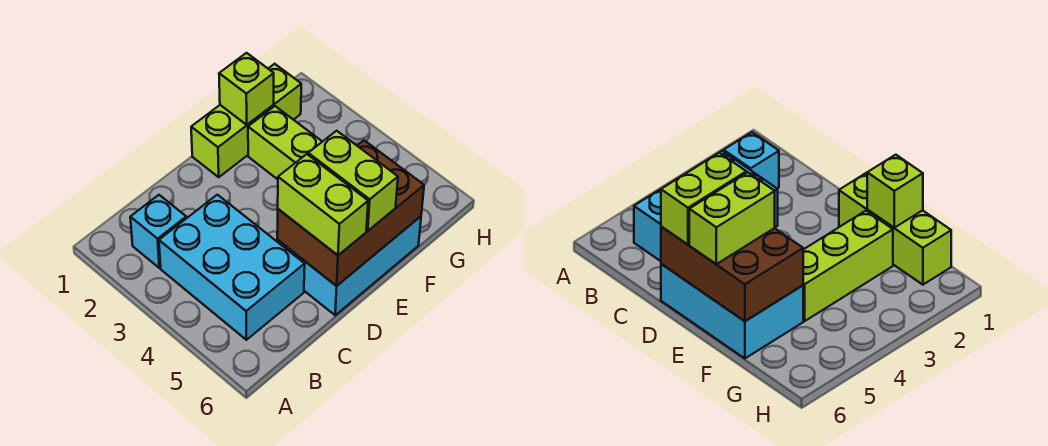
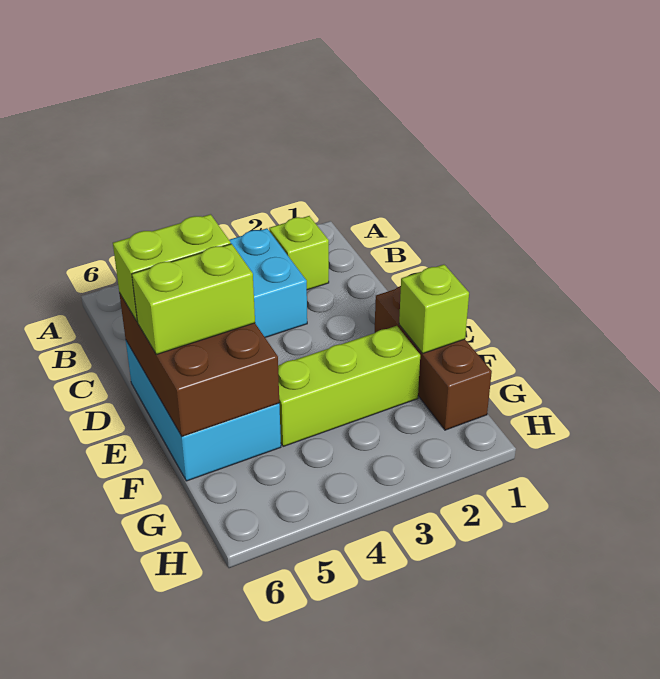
cyan 1x1 brick [130,195,186,268] -> lime 1x1 brick [269,216,329,290]
lime 1x3 brick [191,64,301,177] -> brown 1x3 brick [375,286,492,430]

